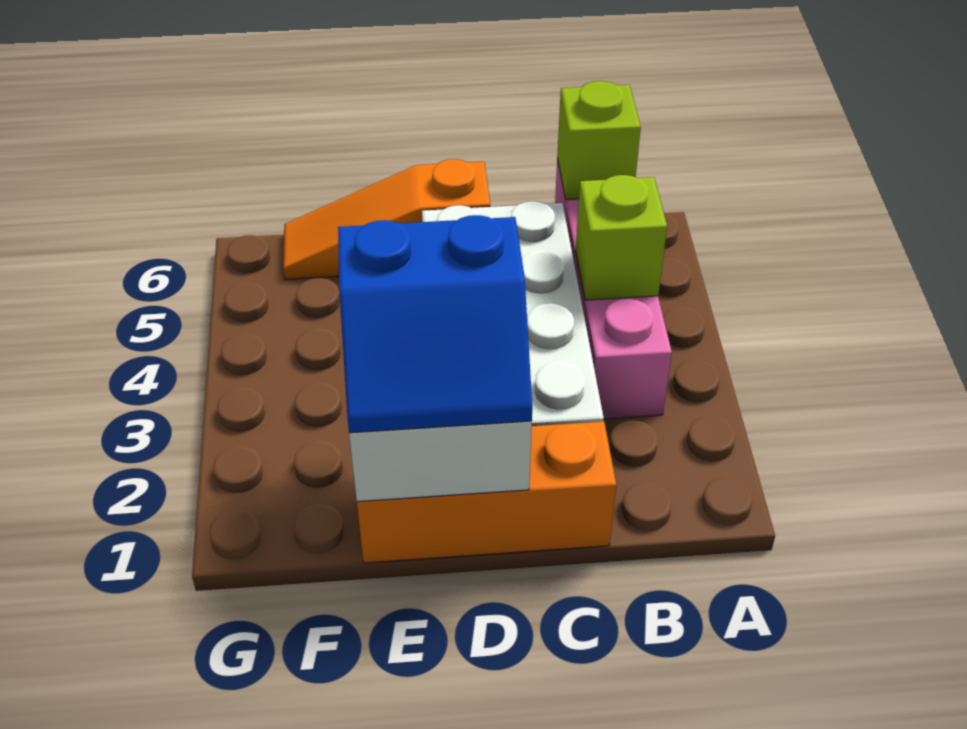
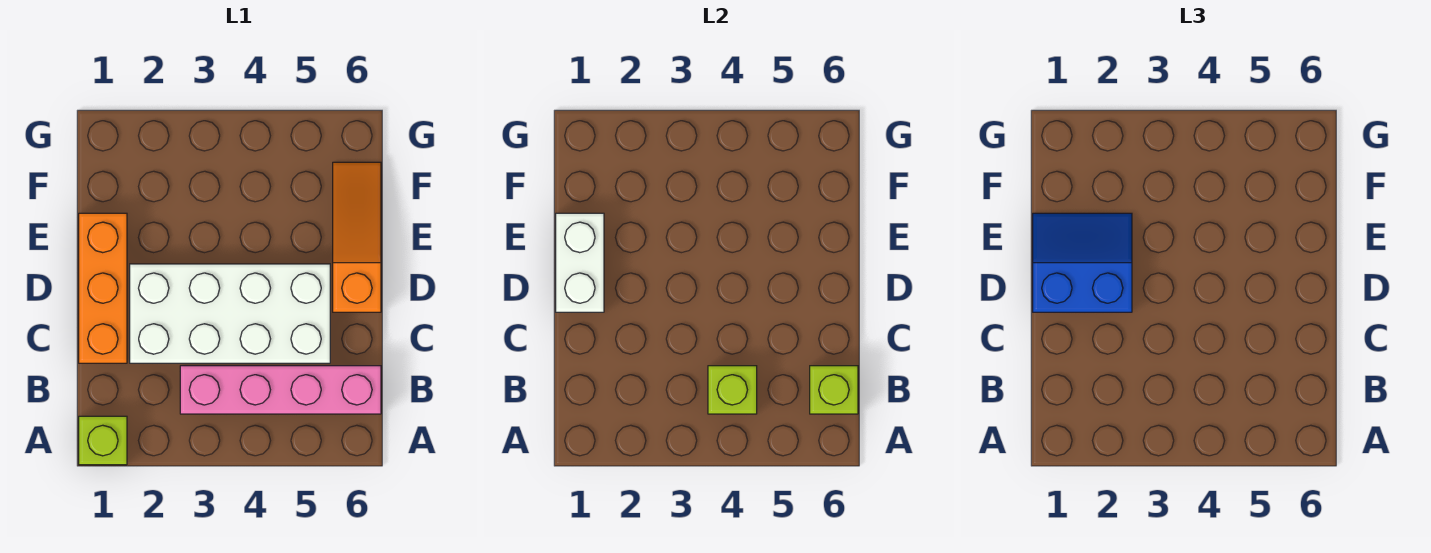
none -> lime 1x1 brick [79,416,127,465]
blue 2x2 slope [338,215,532,433] -> blue 2x2 slope turned to [1033,213,1132,312]

